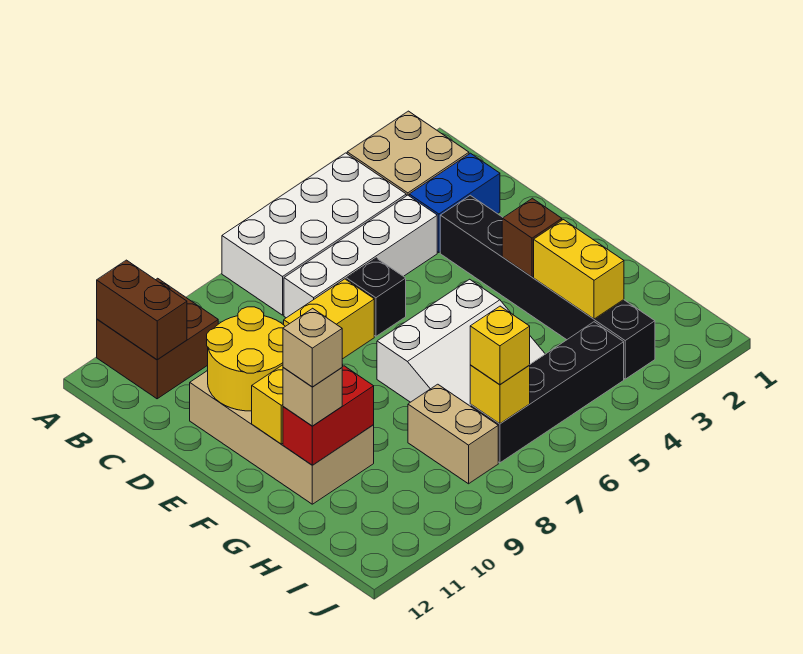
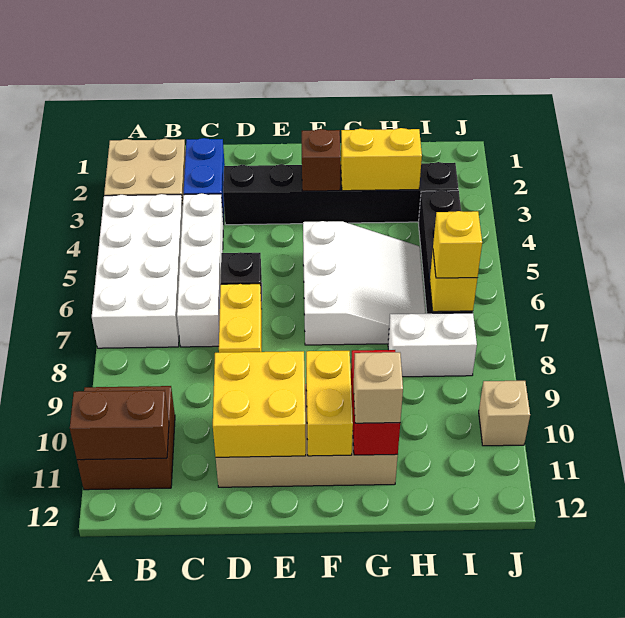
yellow 2x2 round brick [207,307,285,411] -> yellow 2x2 brick [213,351,306,457]
tan 1x1 brick [283,308,343,387] -> tan 1x1 brick moved to [479,381,530,446]
tan 1x2 brick [408,384,498,484] -> white 1x2 brick [388,313,477,377]

